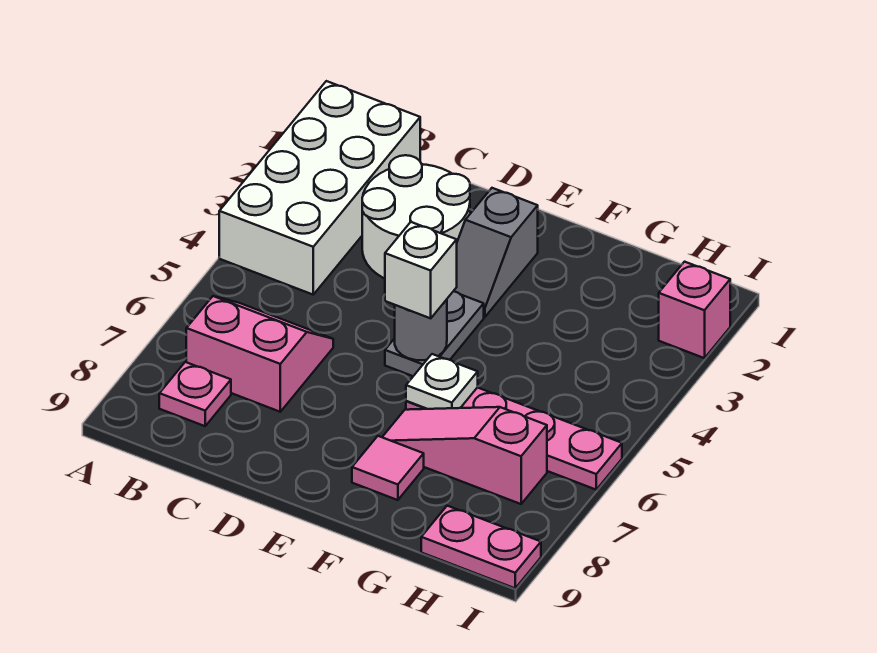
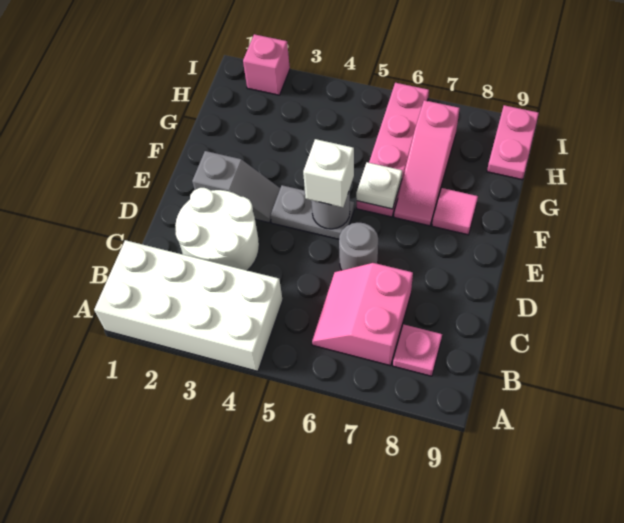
none -> grey 1x1 round brick [339,223,378,270]

